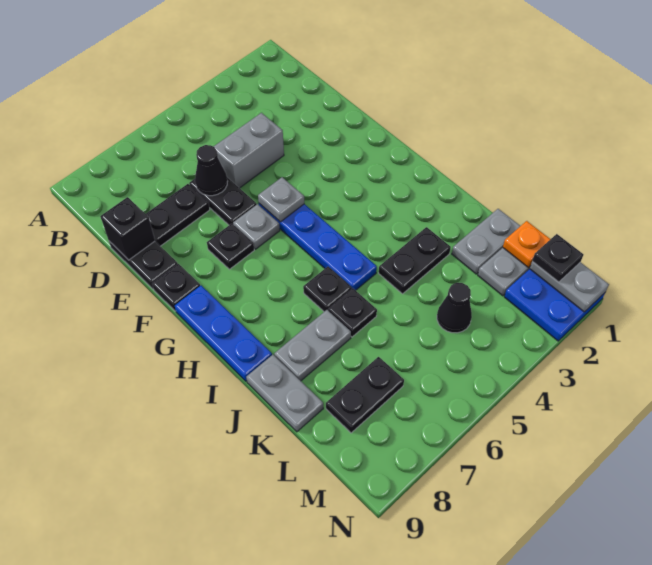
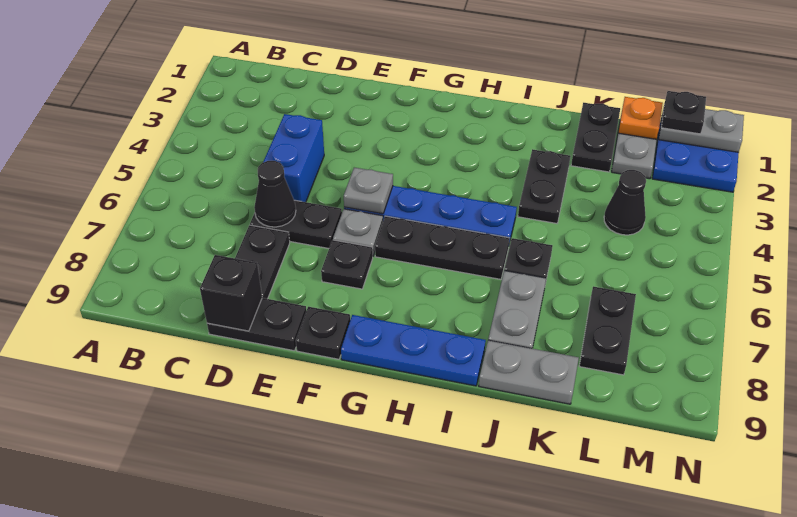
grey 1x2 brick [214,113,284,188] -> blue 1x2 brick [263,114,324,202]
black 1x1 plate [303,267,352,312] -> black 1x3 plate [375,216,509,279]
grey 1x2 plate [452,209,520,274] -> black 1x2 plate [571,103,620,172]

